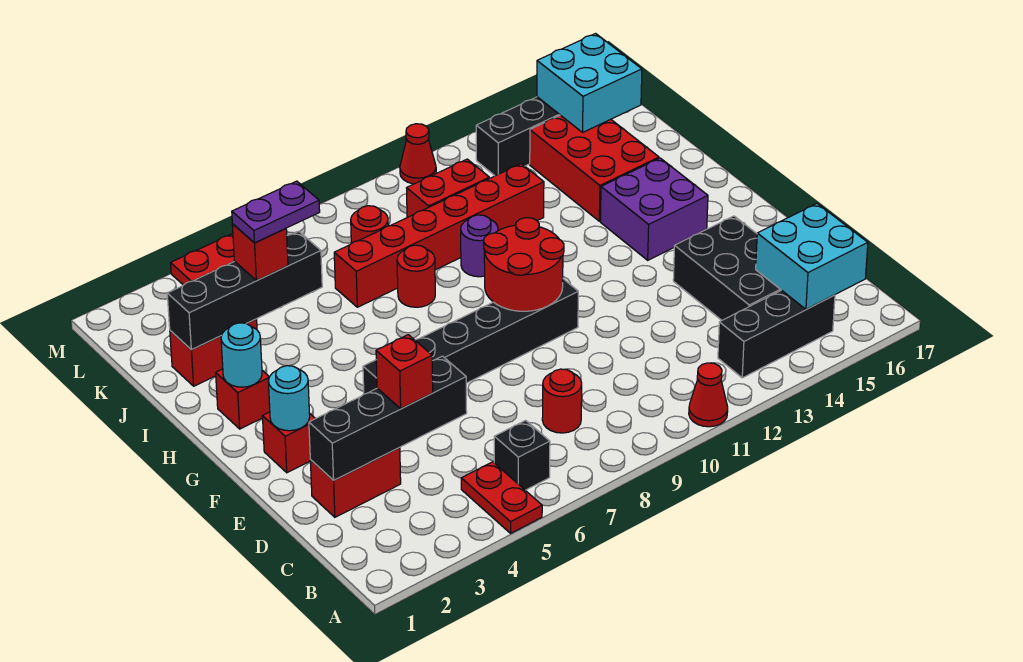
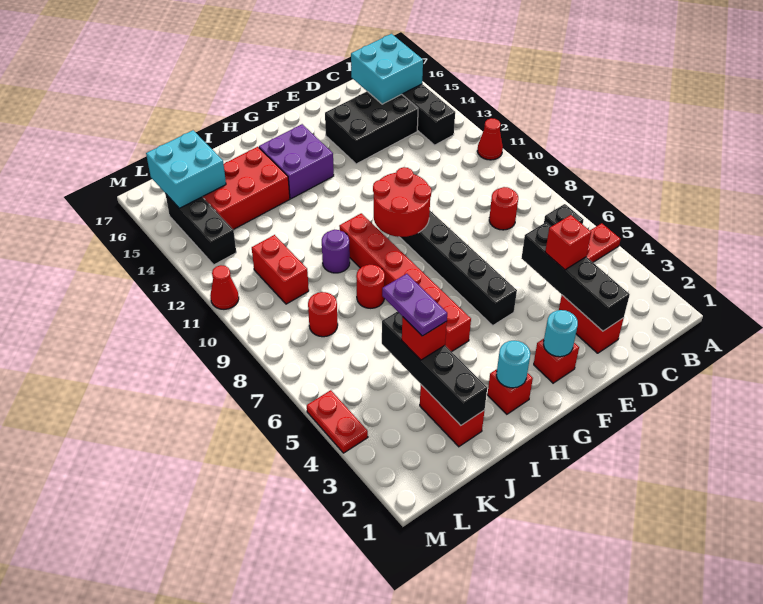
red 1x6 brick [334,164,544,307] -> red 1x6 brick moved to [339,213,471,352]

